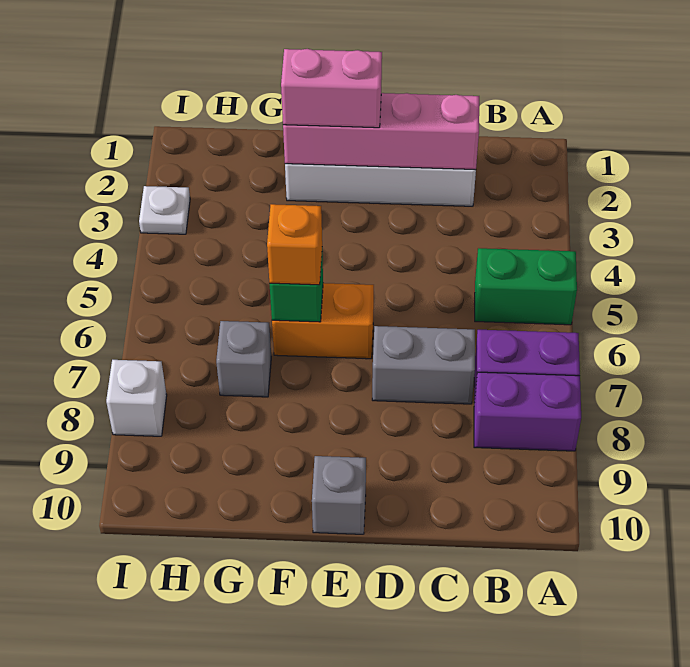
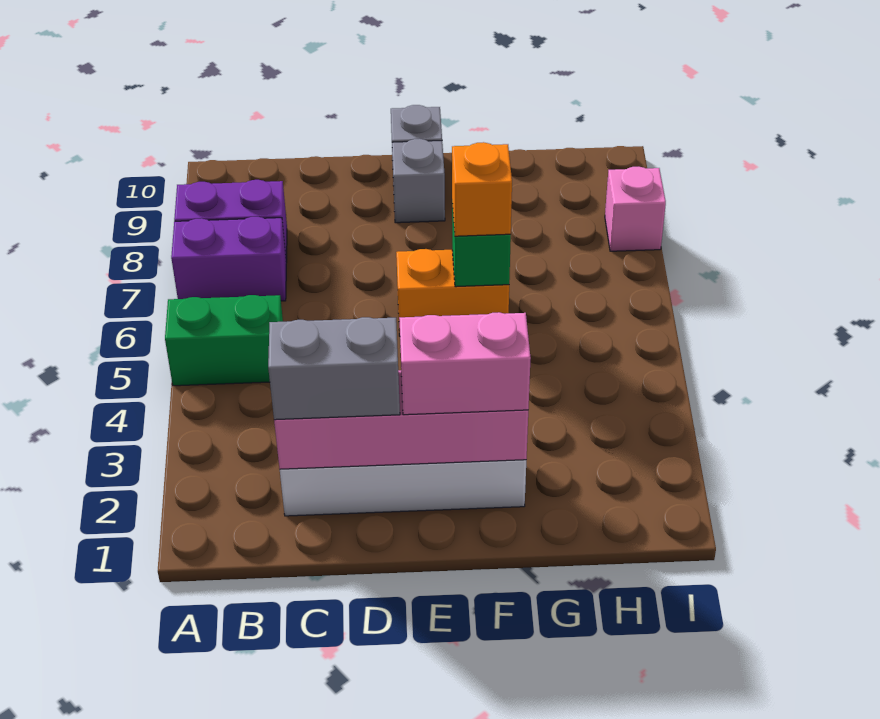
grey 1x2 brick [372,326,475,404] -> grey 1x2 brick moved to [268,317,400,420]
grey 1x1 brick [216,321,271,397] -> grey 1x1 brick moved to [392,139,445,223]
white 1x1 plate [139,186,190,234] -> none
white 1x1 brick [106,360,167,436] -> pink 1x1 brick [605,167,666,251]

